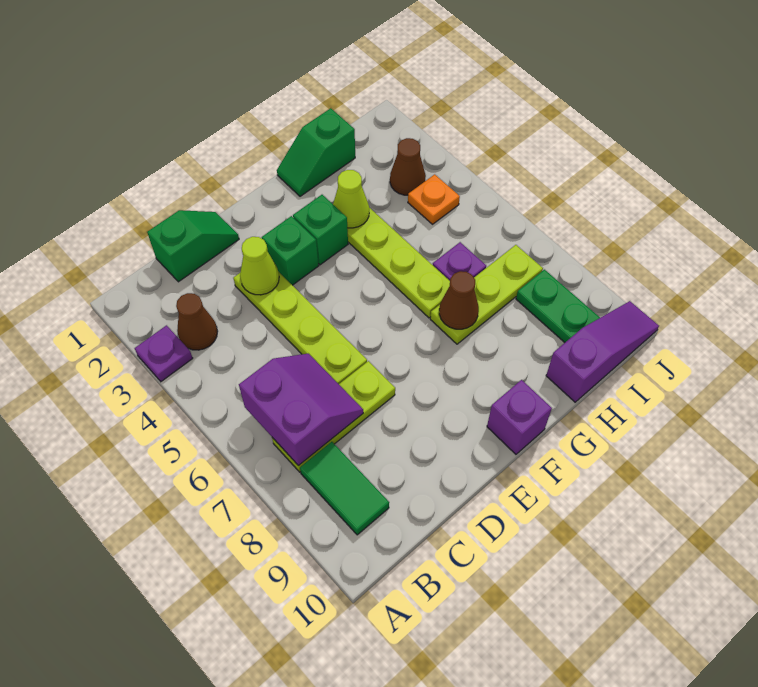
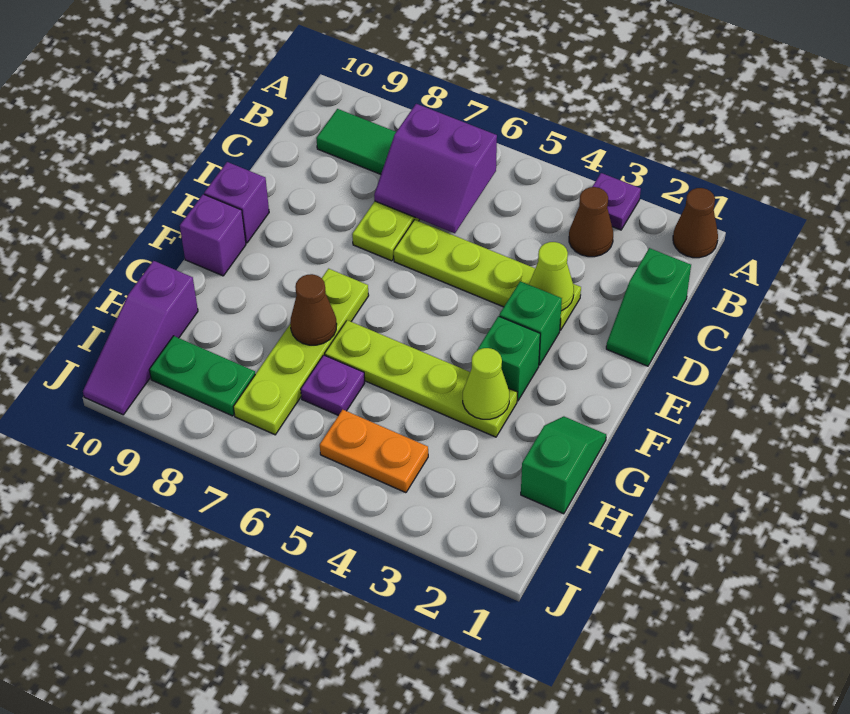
none -> purple 1x1 brick [204,162,269,243]
lime 1x3 plate [430,245,543,344] -> lime 1x4 plate [234,269,369,435]
brown 1x1 cone [390,138,426,195] -> brown 1x1 cone moved to [673,188,718,258]
orange 1x1 plate [408,174,460,224] -> orange 1x2 plate [320,410,428,493]

